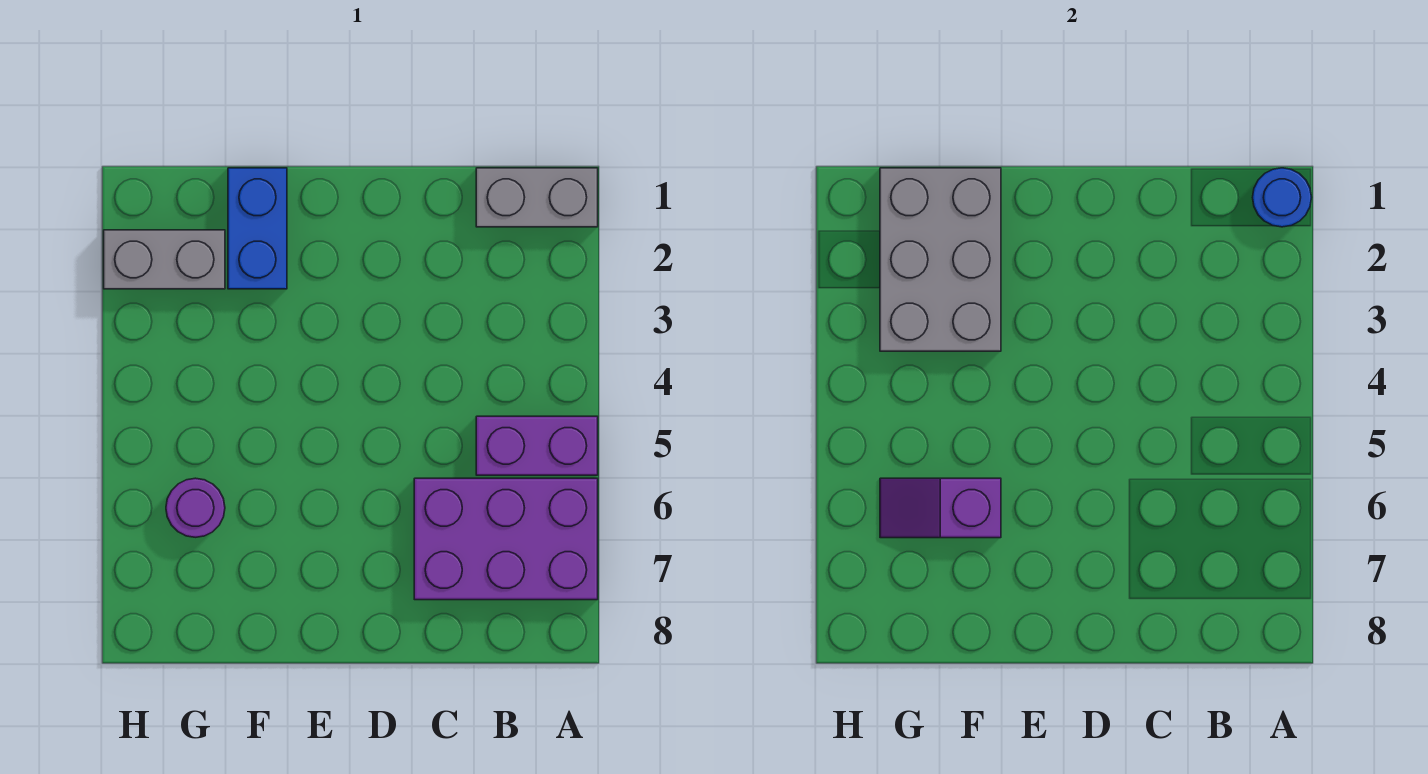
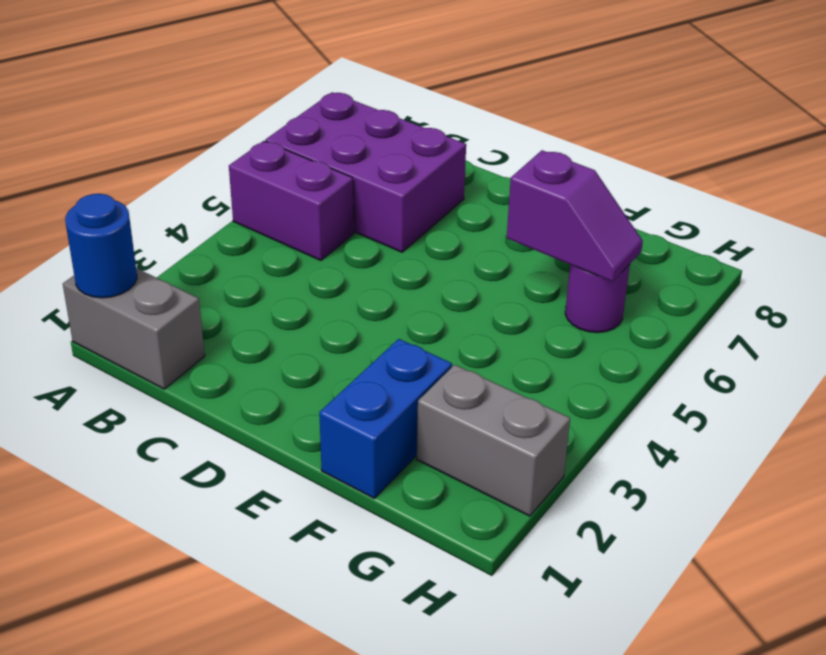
grey 2x3 brick [880,168,1001,351] -> none

